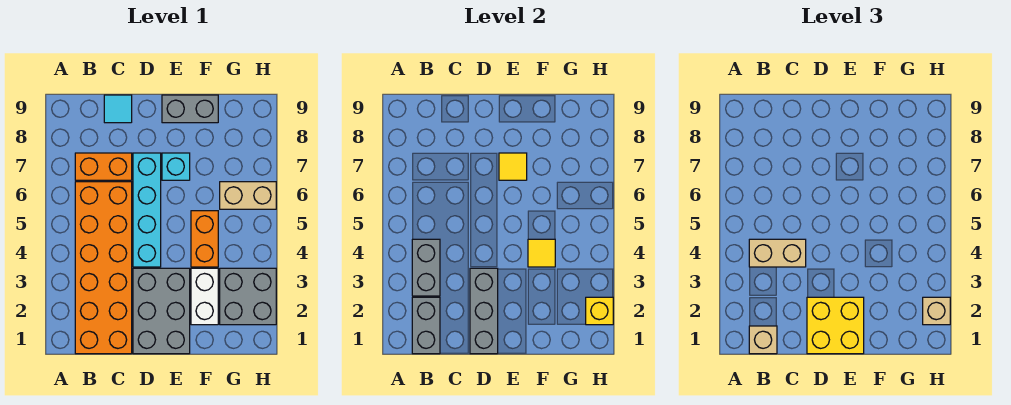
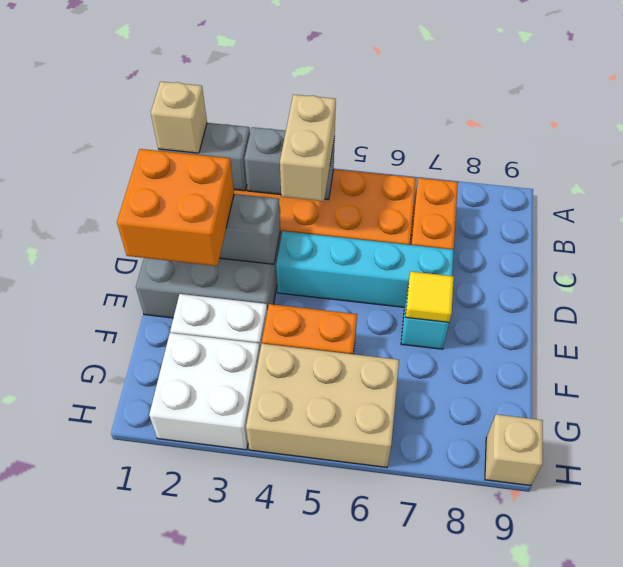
cyan 1x1 tile [104,95,132,123] -> none
yellow 2x2 brick [807,297,864,354] -> orange 2x2 brick [117,149,234,266]
grey 1x2 brick [162,95,218,123] -> none
yellow 1x1 tile [528,239,555,267] -> none
grey 2x2 brick [220,268,276,325] -> white 2x2 brick [149,333,260,450]
tan 1x2 brick [220,182,276,209] -> tan 2x3 brick [246,344,399,467]
yellow 1x1 brick [586,297,613,325] -> none
tan 1x1 brick [923,297,950,325] -> tan 1x1 brick moved to [485,414,543,486]

